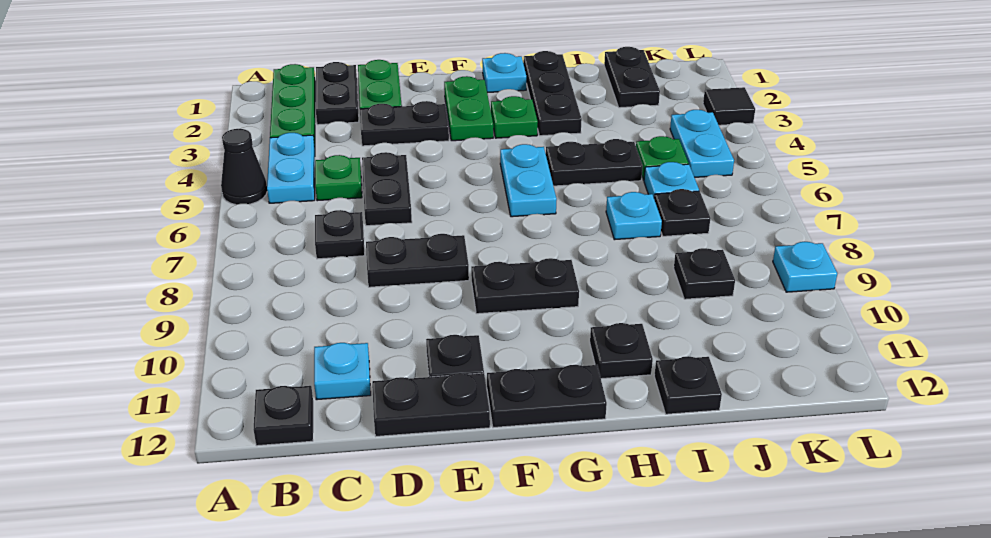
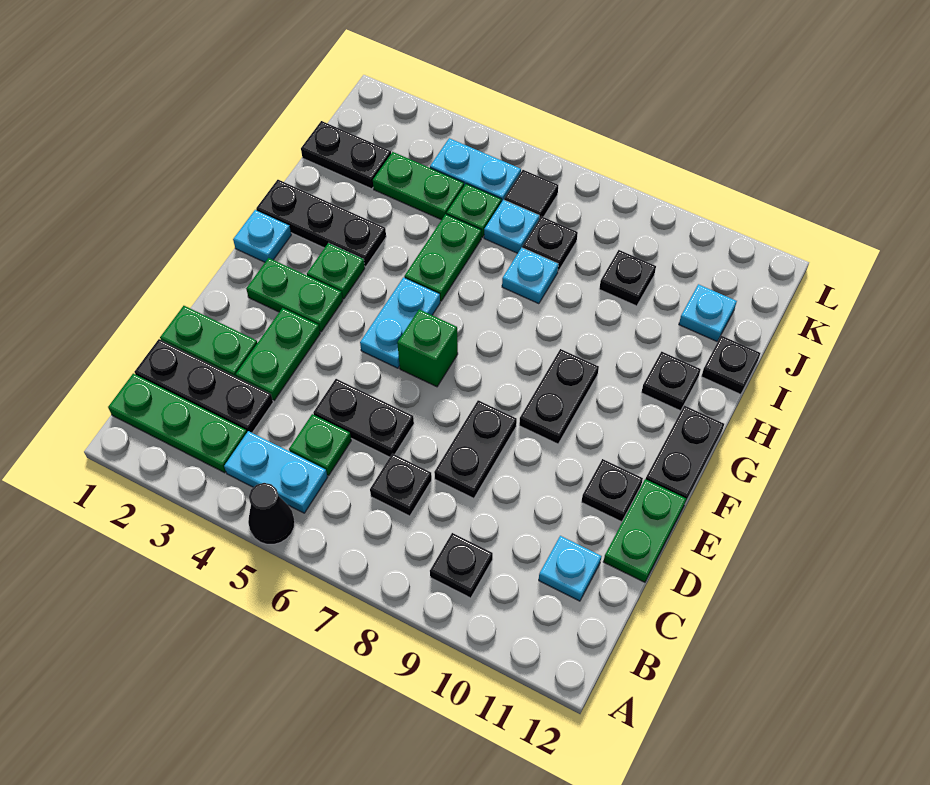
black 1x1 plate [254,386,313,446] -> black 1x1 plate moved to [430,533,493,598]
black 1x2 plate [316,62,359,125] -> black 1x3 plate [134,339,273,433]
black 1x2 plate [360,101,449,146] -> green 1x2 plate [236,308,320,400]
black 1x2 plate [372,373,490,436] -> green 1x2 plate [603,479,686,582]
none -> green 1x1 brick [397,309,458,387]
cyan 1x2 plate [500,144,557,217] -> cyan 1x2 plate turned to [360,277,440,368]
black 1x2 plate [546,139,643,186] -> green 1x2 plate [404,214,481,301]
none -> green 1x2 plate [373,152,464,220]
black 1x1 tile [703,87,755,125] -> black 1x1 tile moved to [504,170,558,219]
cyan 1x1 plate [773,242,837,292] -> cyan 1x1 plate moved to [679,284,737,342]

